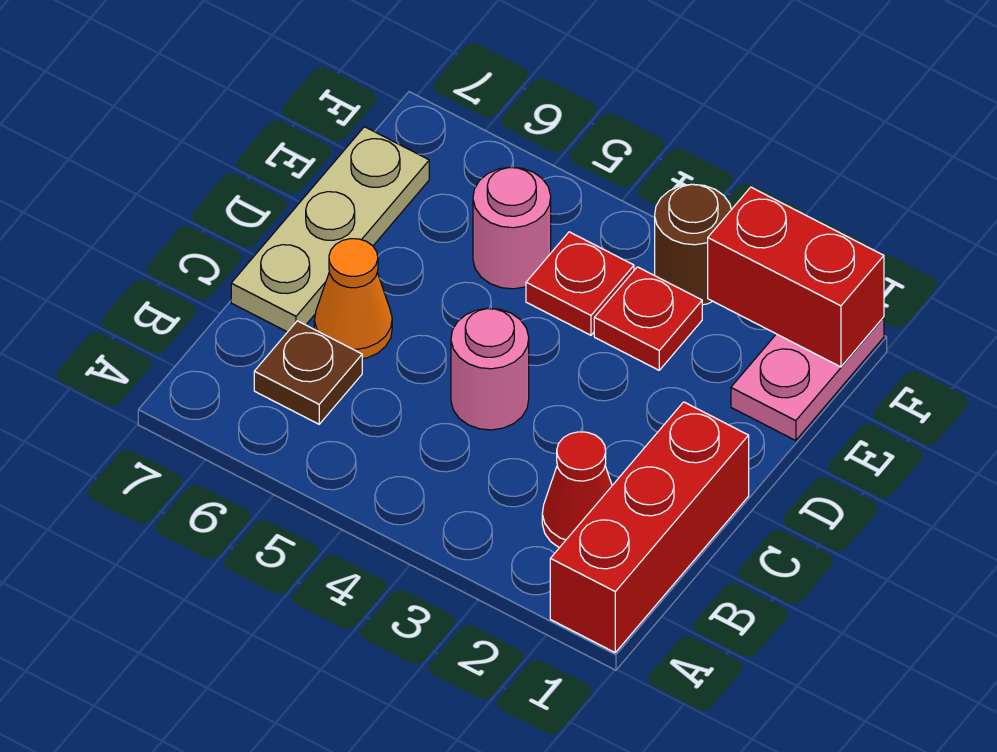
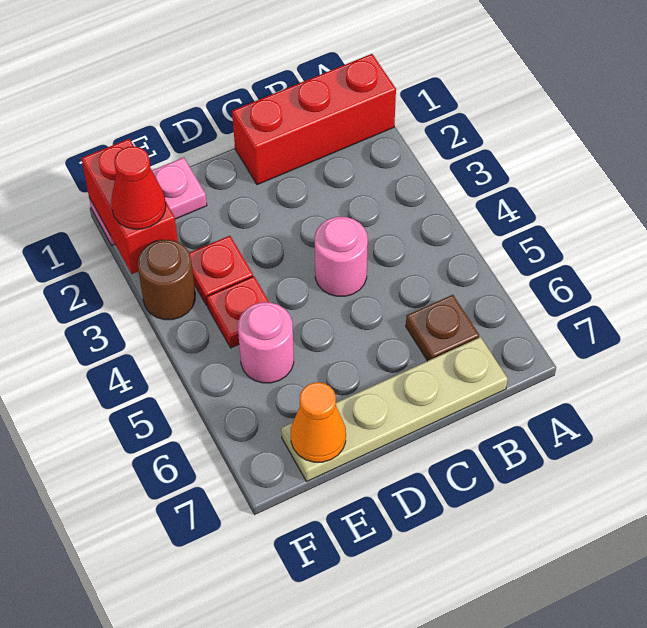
red 1x1 cone [542,432,612,548] -> red 1x1 cone moved to [111,146,166,229]
orange 1x1 cone [314,239,392,359] -> orange 1x1 cone moved to [291,382,346,462]
tan 1x3 plate [231,127,429,332] -> tan 1x4 plate [281,337,508,481]

